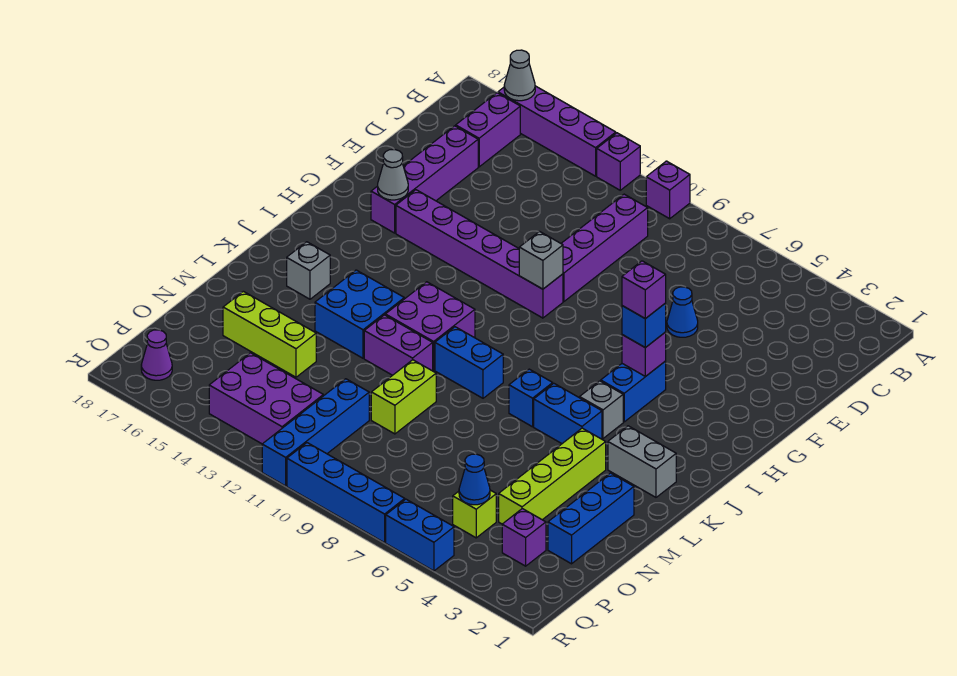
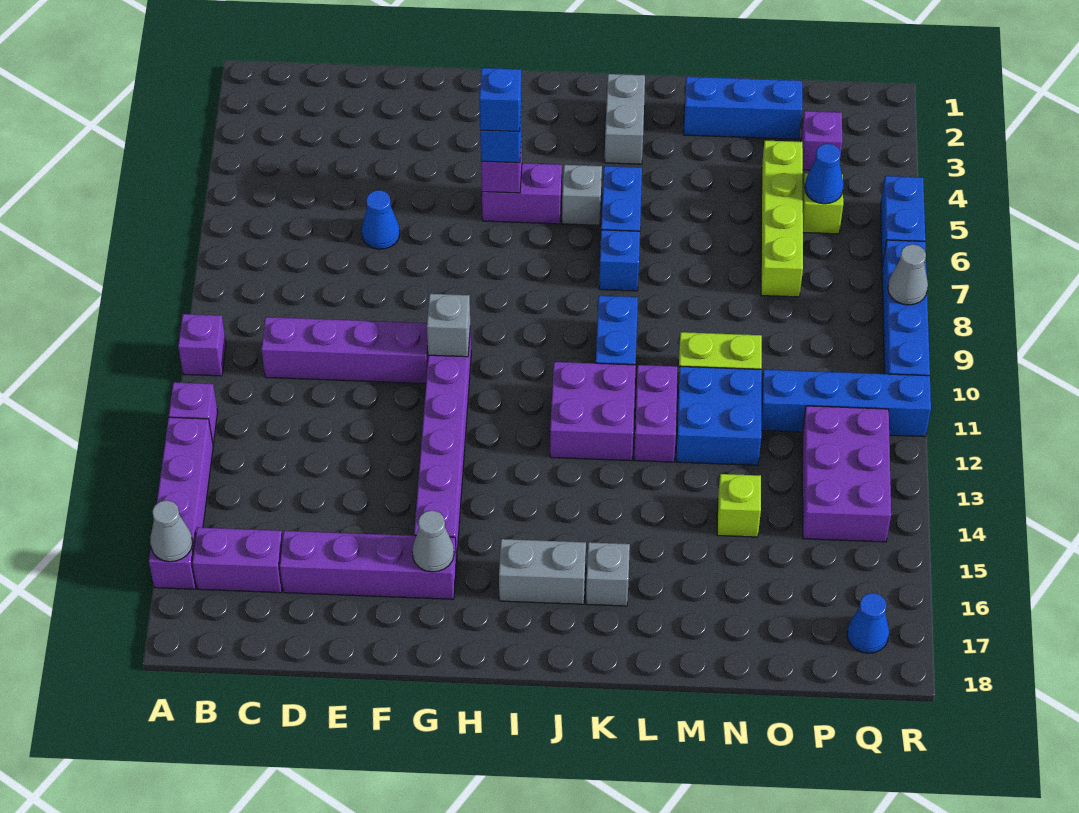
blue 1x2 brick [601,361,666,422] -> purple 1x2 brick [482,163,562,224]
purple 1x1 brick [622,261,666,319] -> blue 1x1 brick [479,68,522,132]
none -> grey 1x2 brick [499,539,586,604]
blue 2x2 brick [315,270,404,358] -> blue 2x2 brick moved to [676,366,762,465]
lime 1x4 brick [499,428,606,524] -> lime 1x4 brick turned to [761,141,803,297]
lime 1x3 brick [223,291,316,377] -> lime 1x1 brick [717,474,761,537]
purple 1x1 cone [141,330,172,380] -> blue 1x1 cone [847,593,889,653]
none -> grey 1x1 cone [888,244,928,305]

